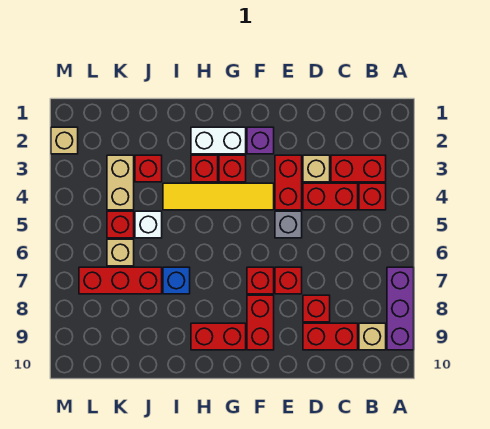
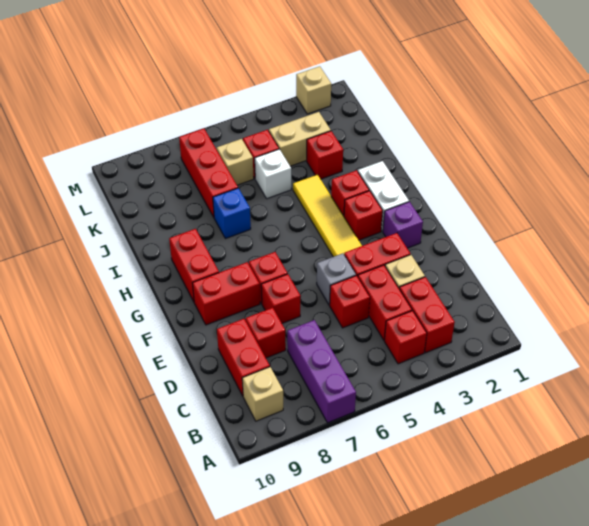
purple 1x3 brick [387,267,414,350] -> purple 1x3 brick turned to [287,320,356,423]
none -> red 1x1 brick [330,275,370,328]

